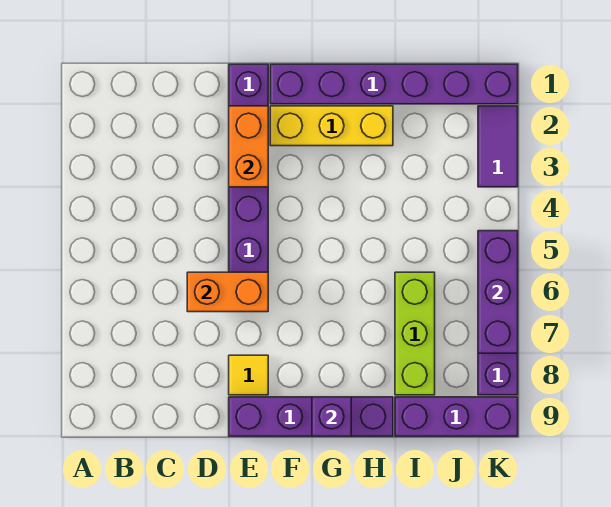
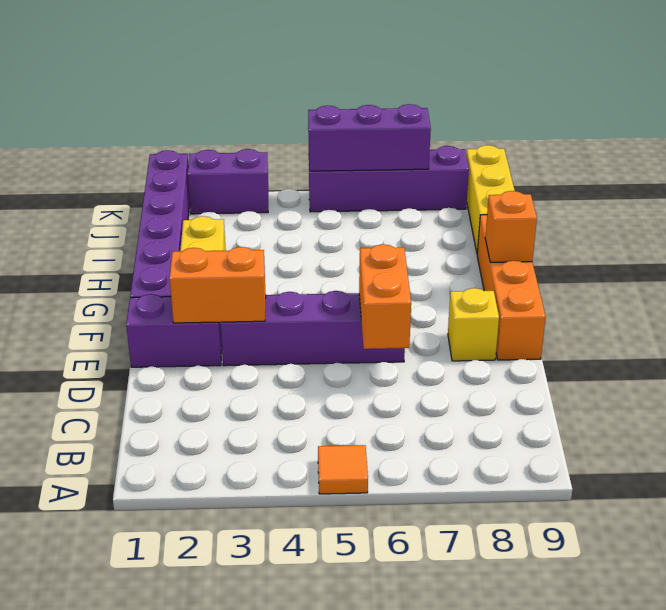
none -> orange 1x1 tile [318,445,368,494]
yellow 1x1 tile [229,355,268,395] -> yellow 1x1 brick [448,288,499,361]
purple 1x4 brick [229,397,393,436] -> orange 1x4 brick [477,215,546,360]
purple 1x1 brick [312,397,351,436] -> orange 1x1 brick [485,191,537,262]
lime 1x3 brick [395,272,435,395] -> none
purple 1x3 brick [395,397,518,436] -> yellow 1x3 brick [466,145,515,252]
purple 1x2 tile [478,106,518,187] -> purple 1x2 brick [188,149,268,214]

